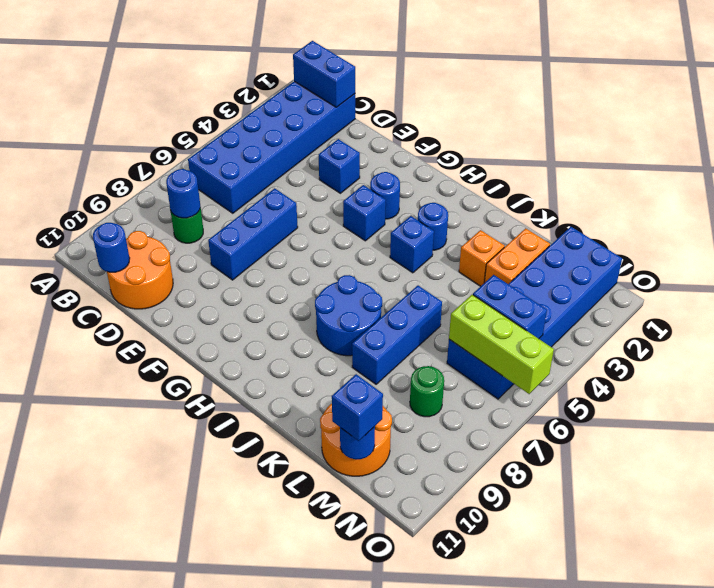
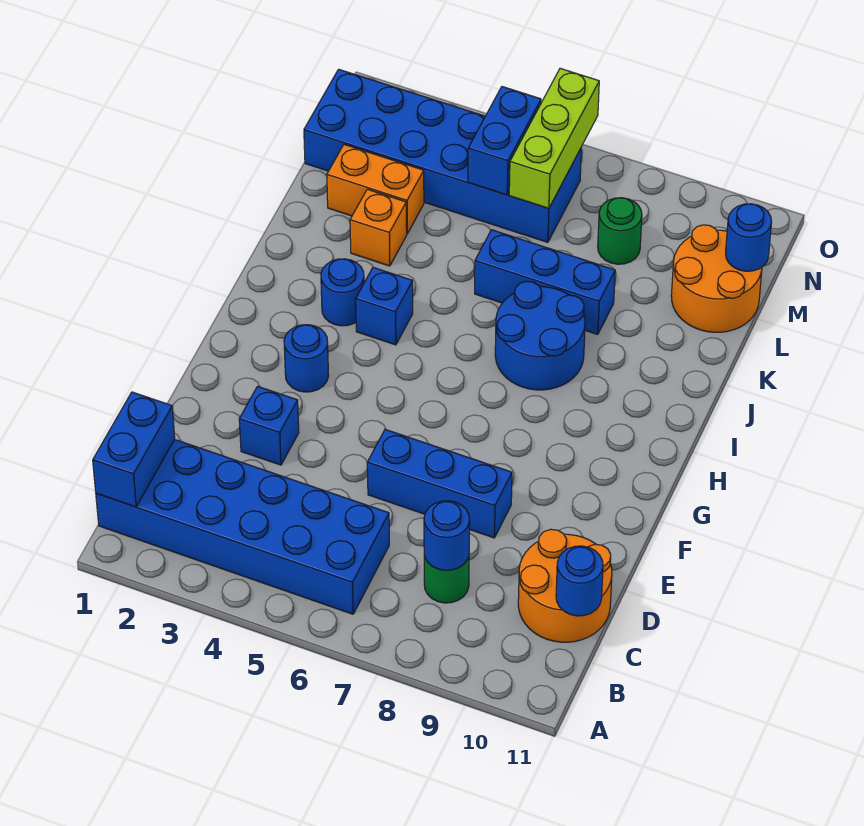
blue 1x1 brick [343,185,386,241] -> none
blue 1x1 brick [332,374,383,441] -> none

